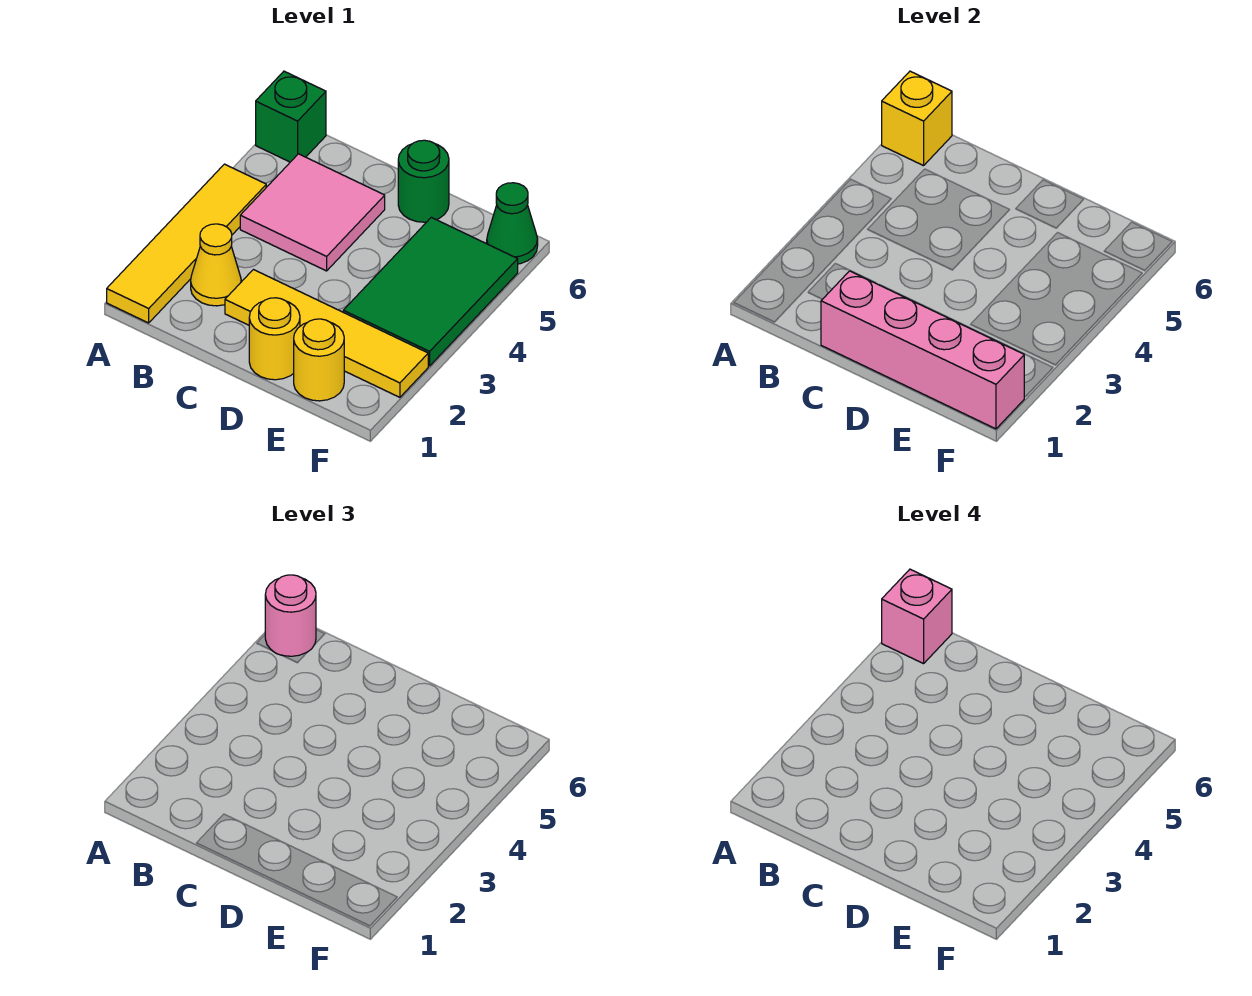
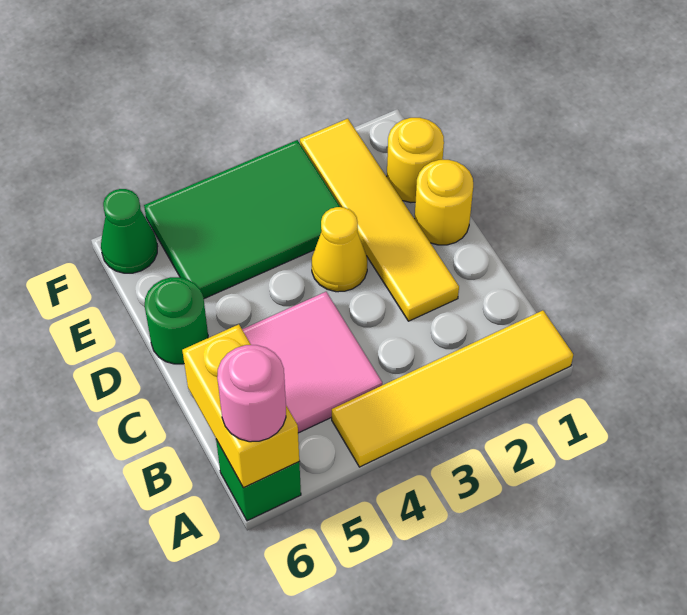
yellow 1x1 brick [882,71,952,166] -> yellow 1x2 brick [182,324,299,488]
pink 1x1 brick [882,569,952,664] -> none
yellow 1x1 cone [191,224,241,306] -> yellow 1x1 cone moved to [312,207,367,292]
pink 1x4 brick [821,271,1024,429] -> none

